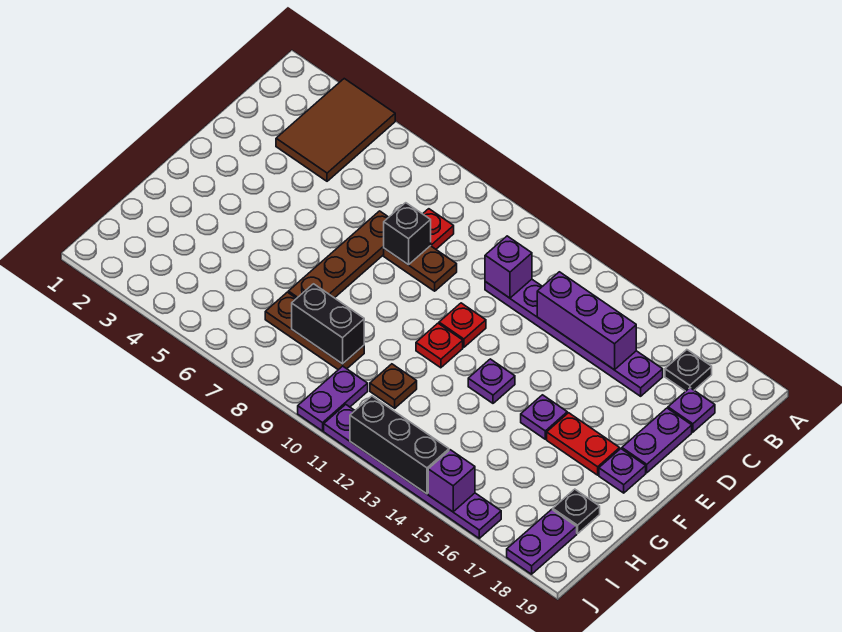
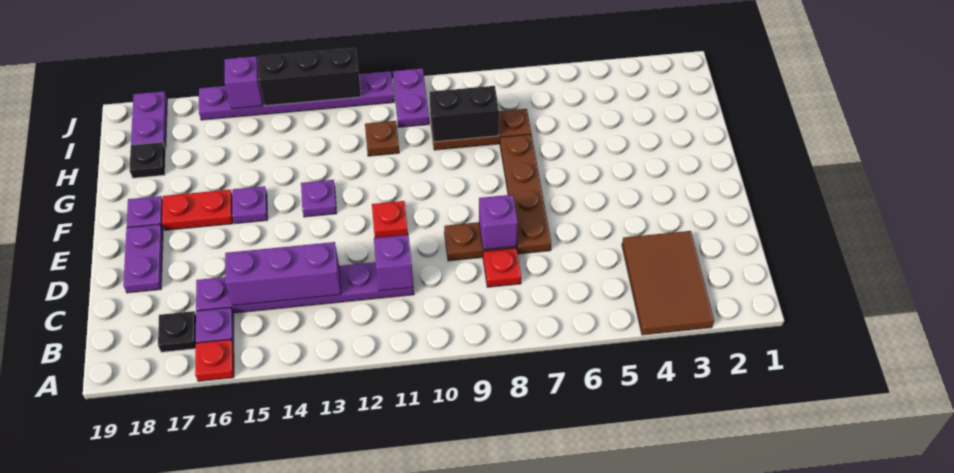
purple 1x1 plate [668,388,715,432] -> purple 1x1 plate moved to [196,307,234,345]
black 1x1 brick [384,203,431,265] -> purple 1x1 brick [479,195,518,250]
red 1x1 plate [416,323,463,368] -> red 1x1 plate moved to [195,340,234,381]

